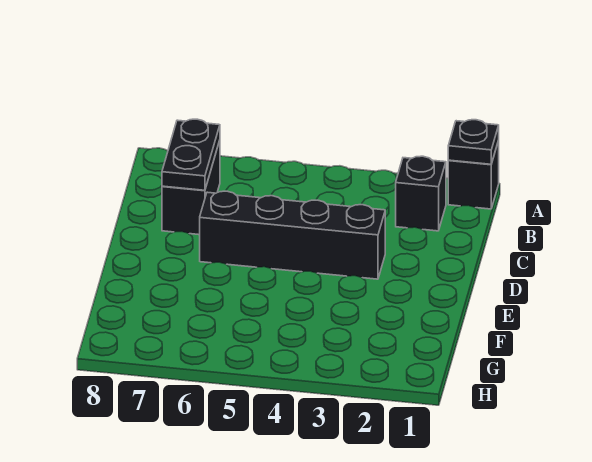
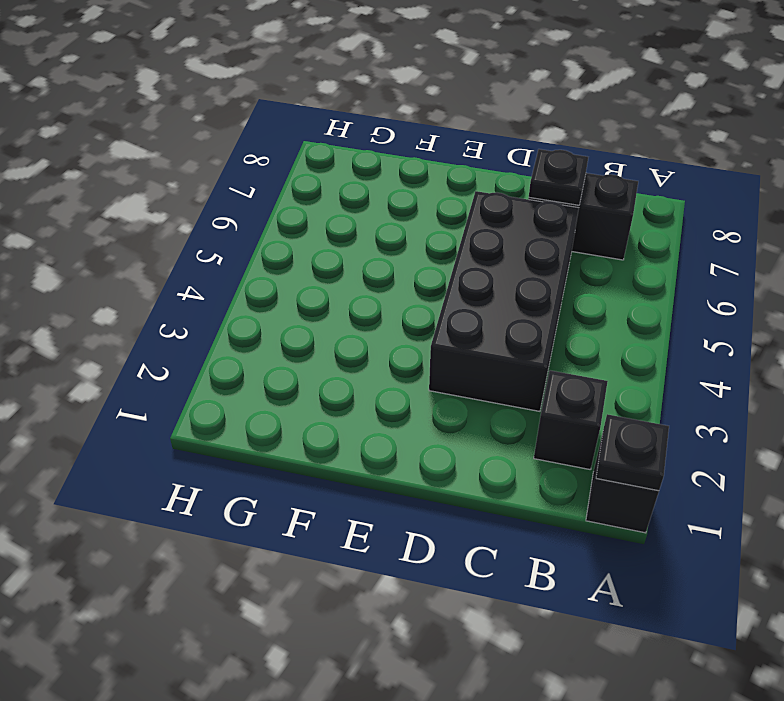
black 1x2 plate [162,119,220,190] -> black 1x1 plate [529,149,588,205]
black 1x4 brick [200,191,385,279] -> black 2x4 brick [429,191,579,411]

